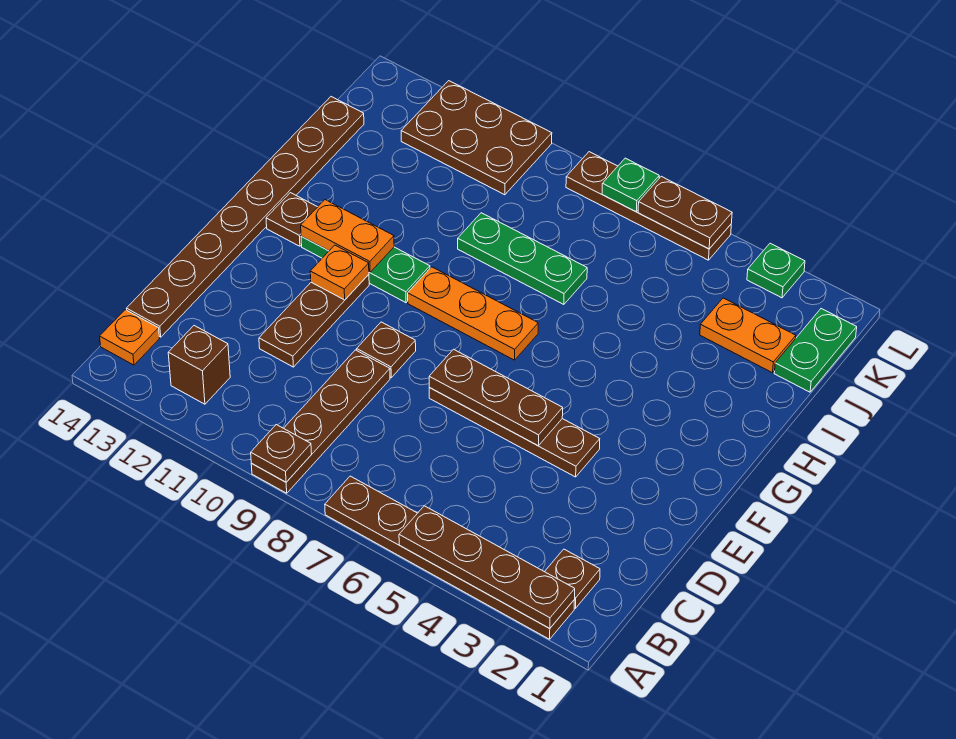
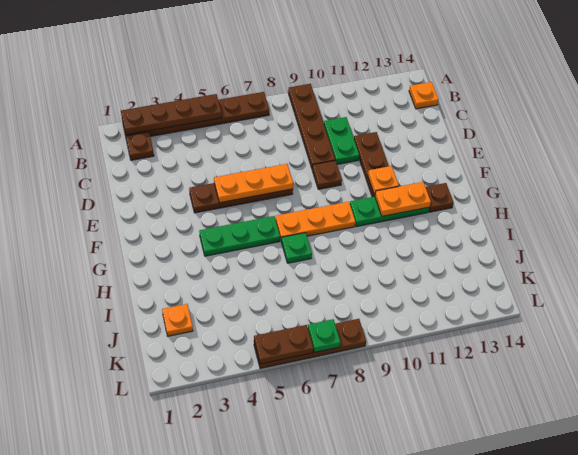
brown 1x1 plate [251,425,312,482] -> none
brown 1x1 brick [168,326,230,404] -> none
brown 1x8 plate [127,97,364,337] -> none
brown 1x3 plate [429,349,563,446] -> orange 1x3 plate [214,164,293,203]
green 1x3 plate [458,213,587,305] -> green 1x3 plate moved to [199,216,280,256]
green 1x2 plate [774,309,857,392] -> green 1x2 plate moved to [324,117,359,164]
orange 1x2 plate [700,298,796,373] -> orange 1x1 plate [162,304,193,336]
brown 2x3 plate [401,81,552,195] -> none
green 1x1 plate [747,243,805,298] -> green 1x1 plate moved to [281,233,312,263]

